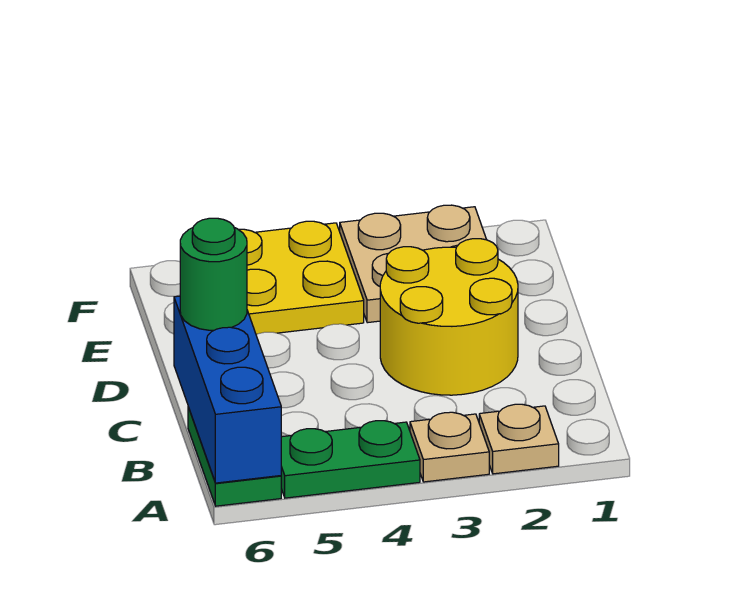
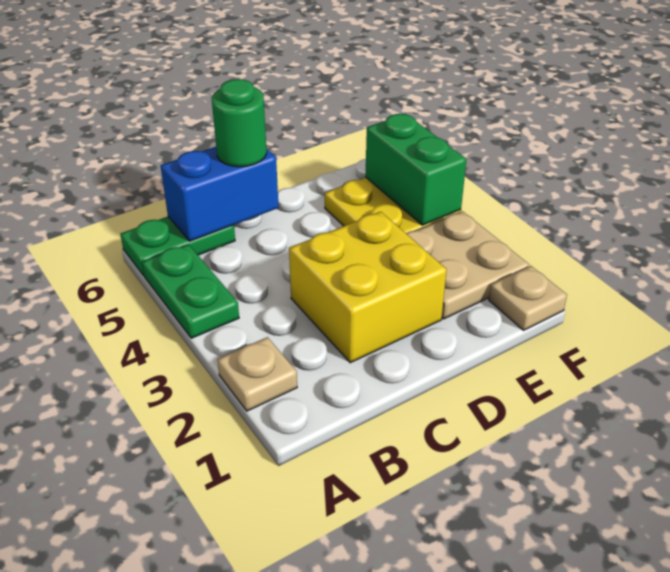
tan 1x1 plate [410,412,489,482] -> tan 1x1 plate moved to [489,266,567,330]
blue 1x3 brick [174,296,281,483] -> blue 1x2 brick [161,147,279,241]
yellow 2x2 round brick [380,239,518,395] -> yellow 2x2 brick [289,212,447,363]
none -> green 1x2 brick [365,114,466,225]

